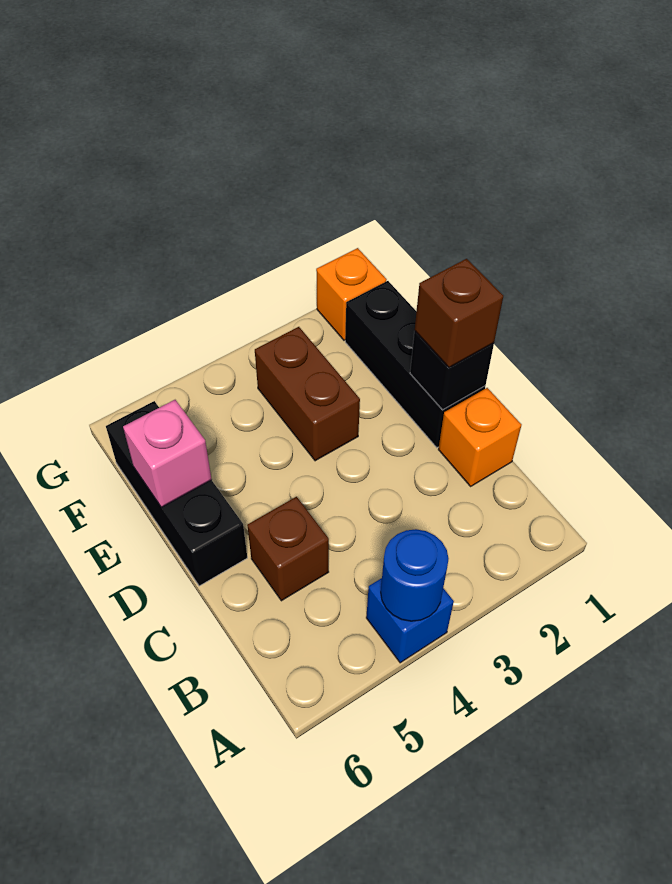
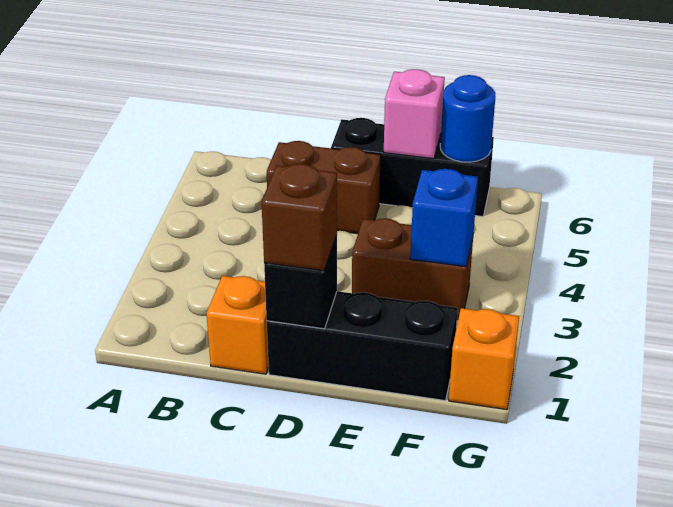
blue 1x1 brick [366,578,454,663] -> blue 1x1 brick moved to [410,169,478,267]
blue 1x1 round brick [381,529,449,621] -> blue 1x1 round brick moved to [440,75,496,162]
brown 1x1 brick [247,497,329,601] -> brown 1x2 brick [267,141,381,234]

